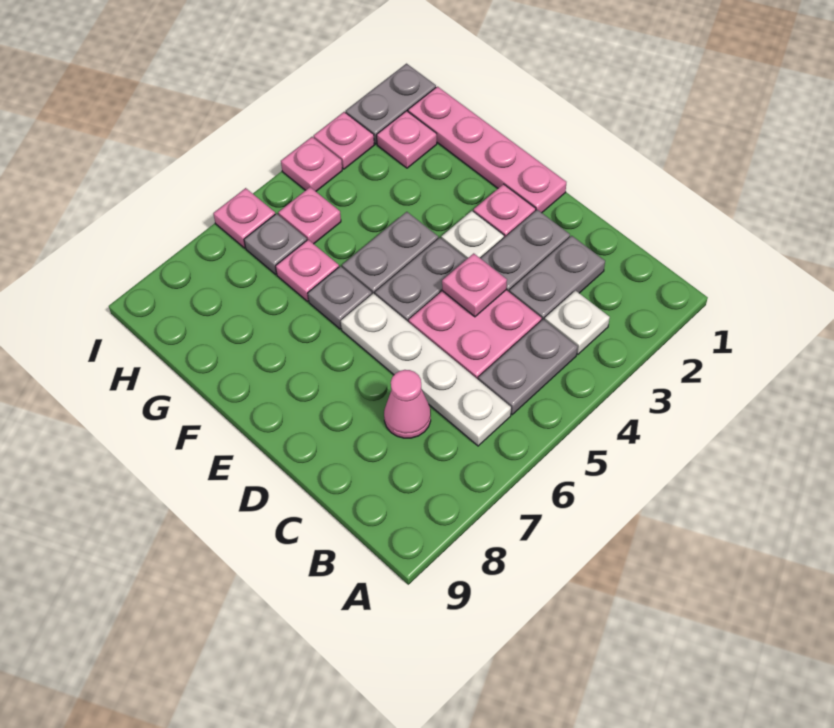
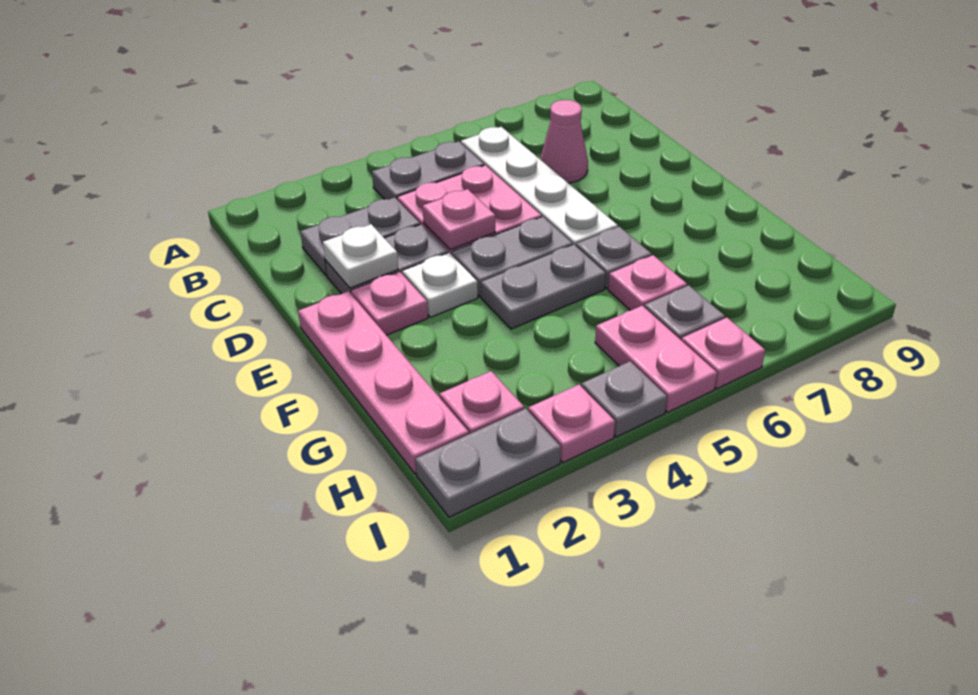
white 1x1 plate [545,291,610,354] -> white 1x1 plate moved to [323,224,398,288]
pink 1x1 plate [278,187,341,244] -> pink 1x2 plate [595,306,717,412]
pink 1x1 plate [281,137,342,191] -> grey 1x1 plate [581,361,667,437]

